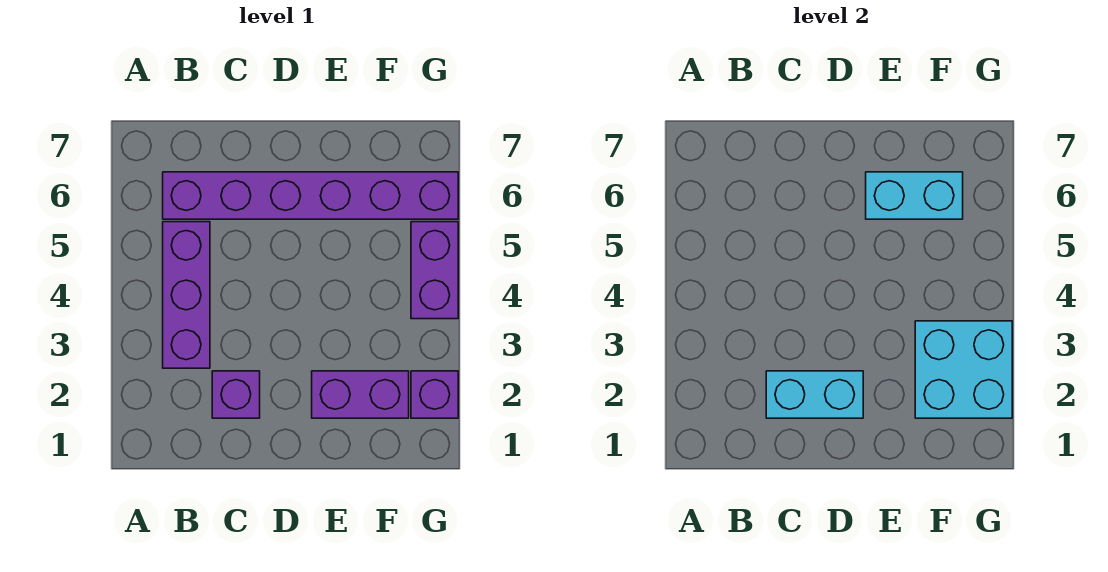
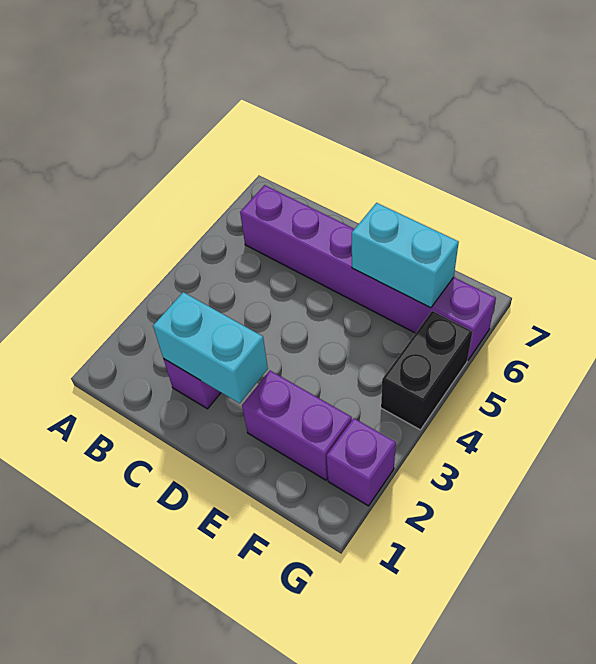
purple 1x3 brick [163,222,210,368] -> none
cyan 2x2 brick [915,321,1012,418] -> none
purple 1x2 brick [411,222,458,319] -> black 1x2 brick [381,311,472,430]

